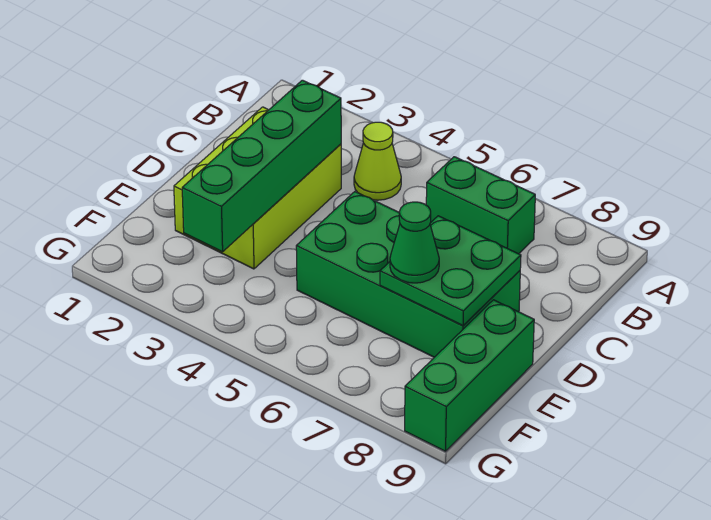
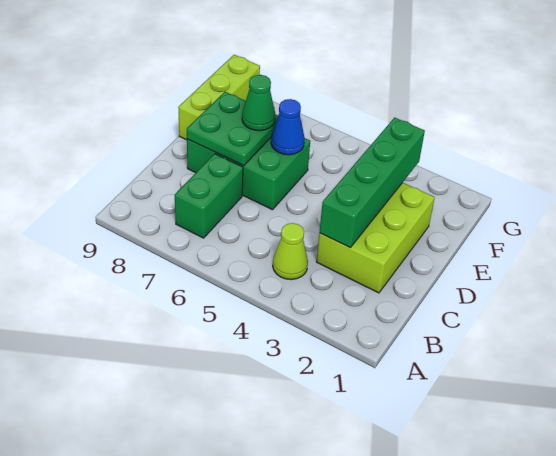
green 1x2 brick [426,157,535,254] -> green 1x2 brick turned to [175,154,243,238]
green 2x4 brick [296,192,520,357] -> green 2x3 brick [187,138,310,210]
none -> blue 1x1 cone [271,99,305,155]
green 1x3 brick [405,300,534,451] -> lime 1x3 brick [178,55,260,140]

